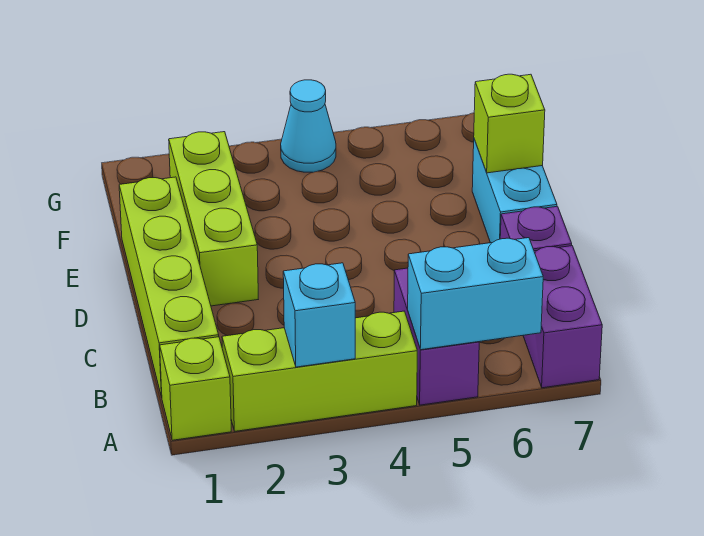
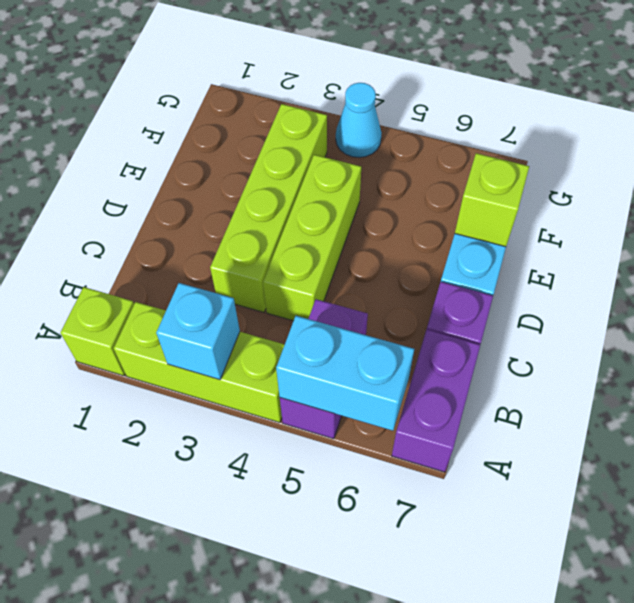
lime 1x4 brick [119,177,219,397] -> lime 1x4 brick moved to [210,104,327,312]
lime 1x3 brick [169,132,258,306] -> lime 1x3 brick moved to [263,155,361,321]

